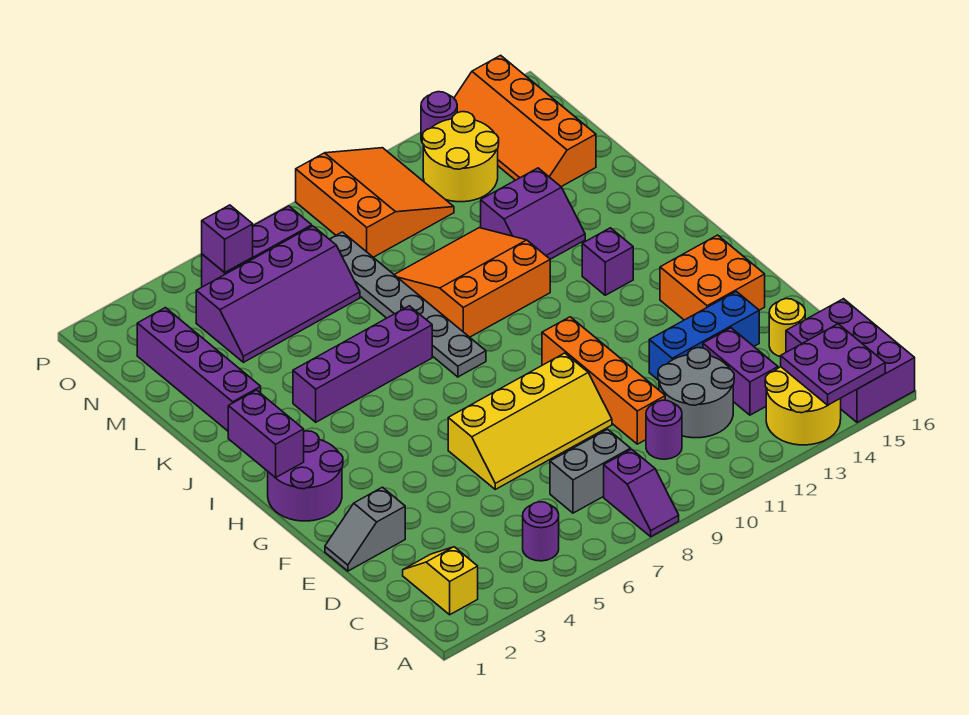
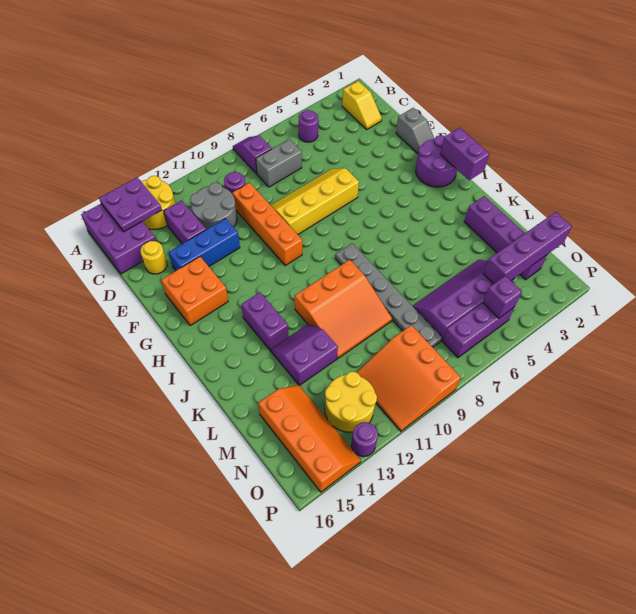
grey 1x2 slope [325,487,405,571] -> grey 1x2 slope turned to [396,108,434,154]
purple 1x1 brick [582,228,633,295] -> purple 1x2 brick [241,292,289,350]
purple 1x4 brick [293,306,432,422] -> purple 1x4 brick moved to [483,212,572,284]

